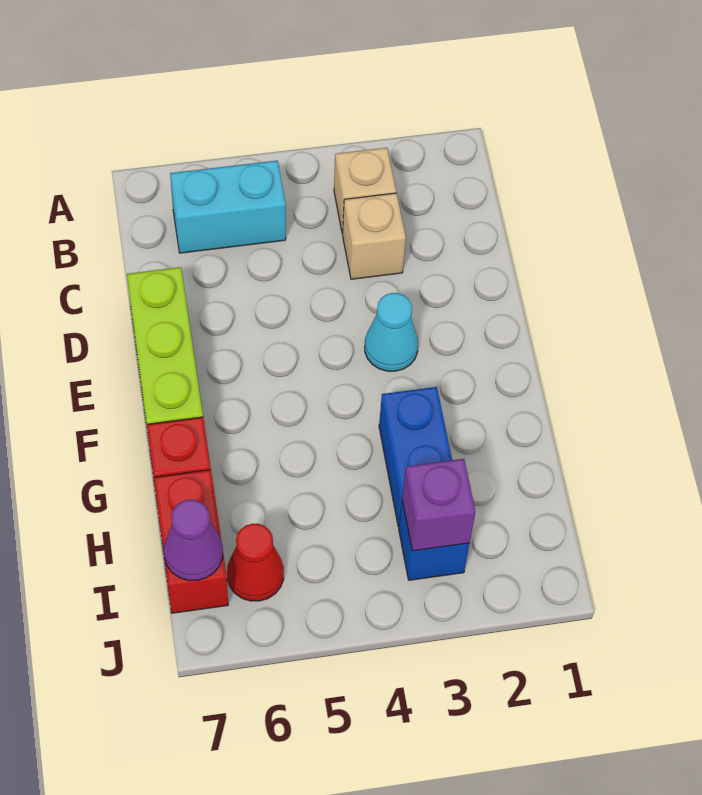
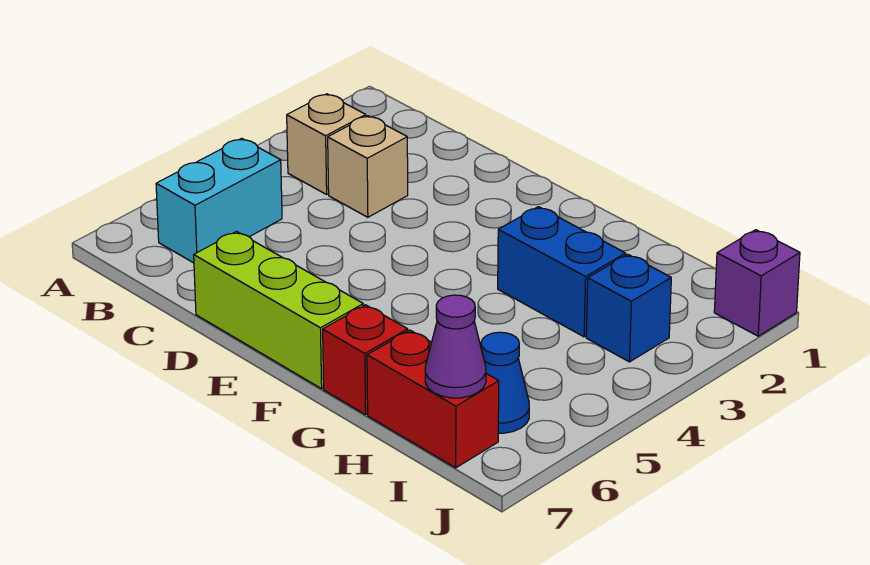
cyan 1x1 cone [365,293,418,371] -> none
purple 1x1 brick [402,459,475,551] -> purple 1x1 brick moved to [714,230,800,336]
red 1x1 cone [227,524,284,601] -> blue 1x1 cone [481,332,529,433]

